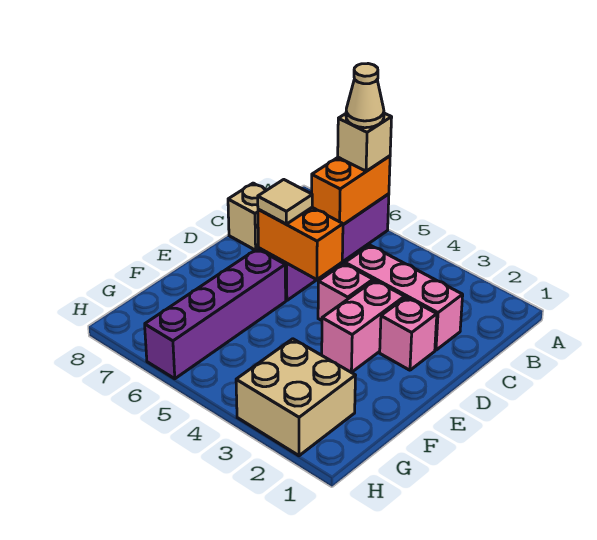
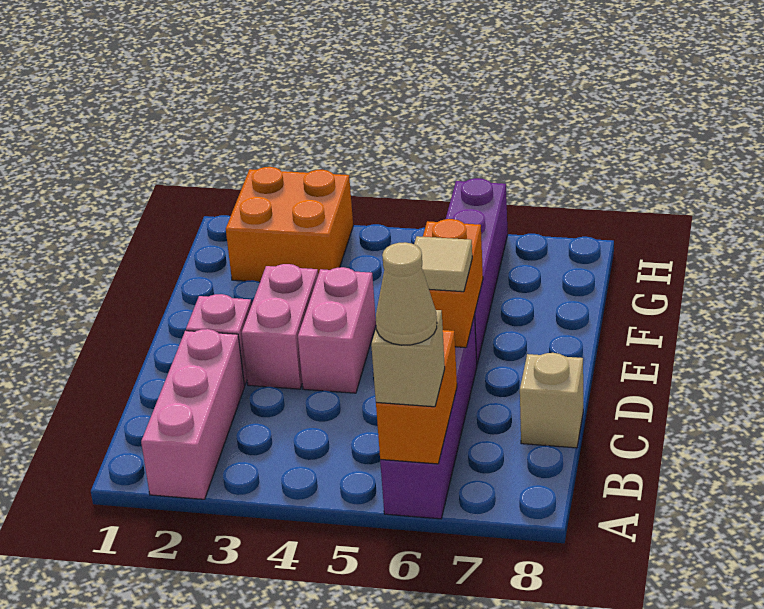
pink 1x3 brick [345,245,463,350] -> pink 1x3 brick turned to [141,329,245,499]
pink 1x1 brick [318,263,373,320] -> pink 1x2 brick [298,267,376,393]
orange 1x2 brick [258,208,343,280] -> orange 1x2 brick turned to [423,219,483,348]
tan 2x2 brick [236,339,356,456] -> orange 2x2 brick [226,167,353,282]

